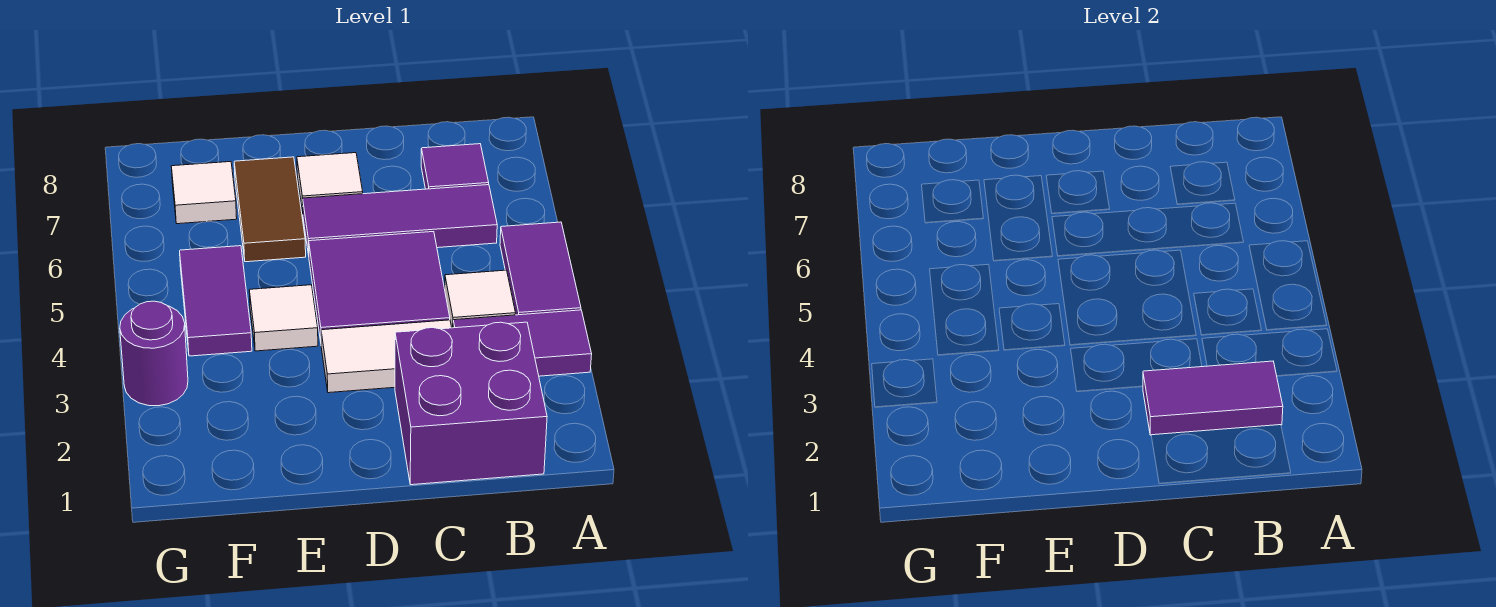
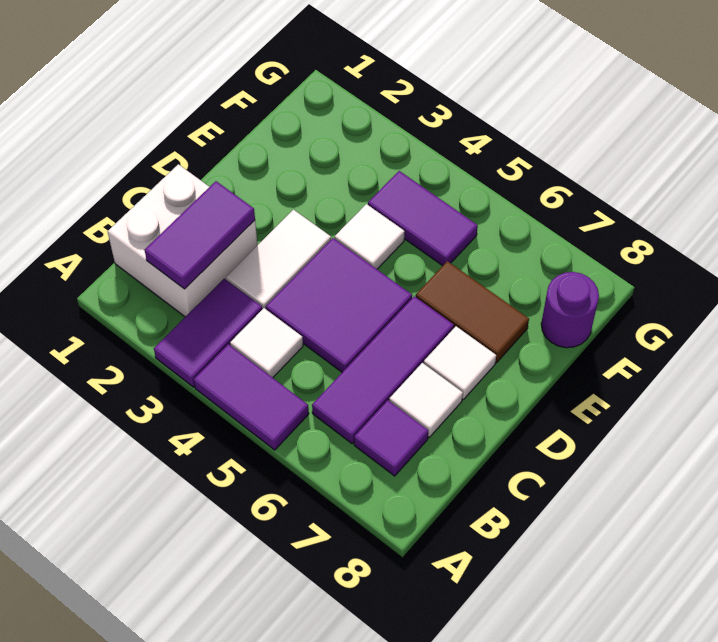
purple 2x2 brick [395,322,547,485] -> white 2x2 brick [108,164,258,317]
white 1x1 tile [171,162,237,224] -> white 1x1 tile moved to [389,363,463,437]
purple 1x1 round brick [120,301,188,406] -> purple 1x1 round brick moved to [541,272,599,348]

